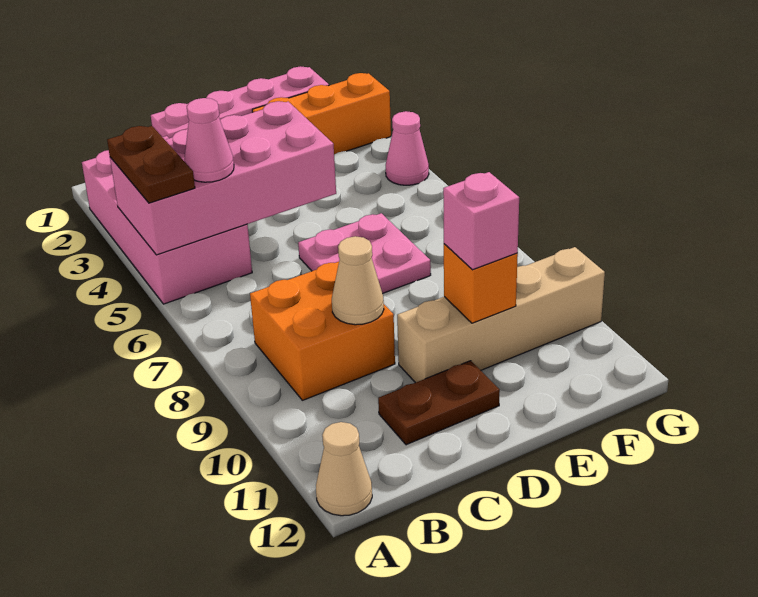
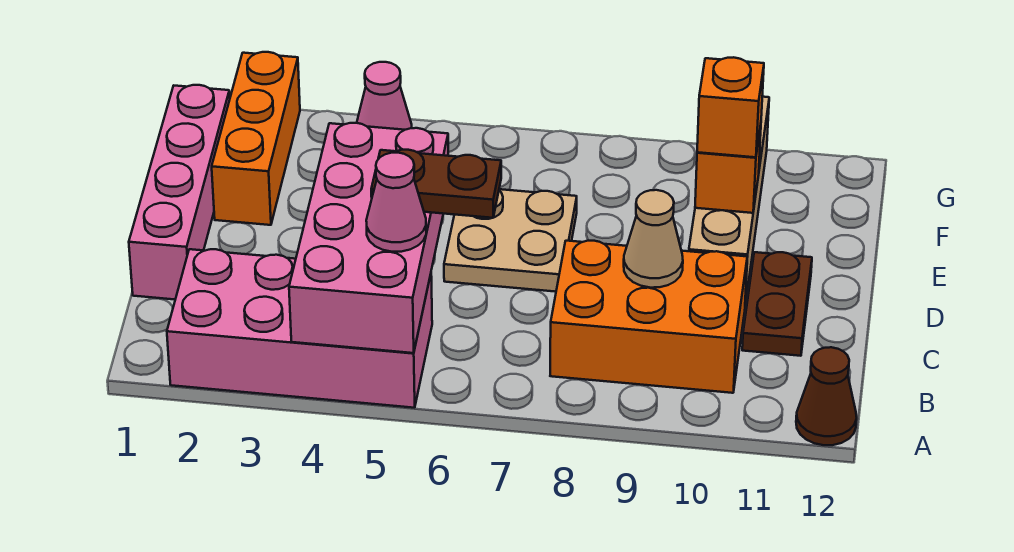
brown 1x2 plate [107,126,195,203] -> brown 1x2 plate moved to [371,150,501,218]
tan 1x1 cone [316,422,372,516] -> brown 1x1 cone [796,347,857,445]
orange 2x2 brick [250,262,395,400] -> orange 2x3 brick [550,241,747,393]
pink 2x2 plate [298,213,431,294] -> tan 2x2 plate [444,189,577,292]
pink 1x1 brick [443,172,519,270] -> orange 1x1 brick [697,57,764,157]

